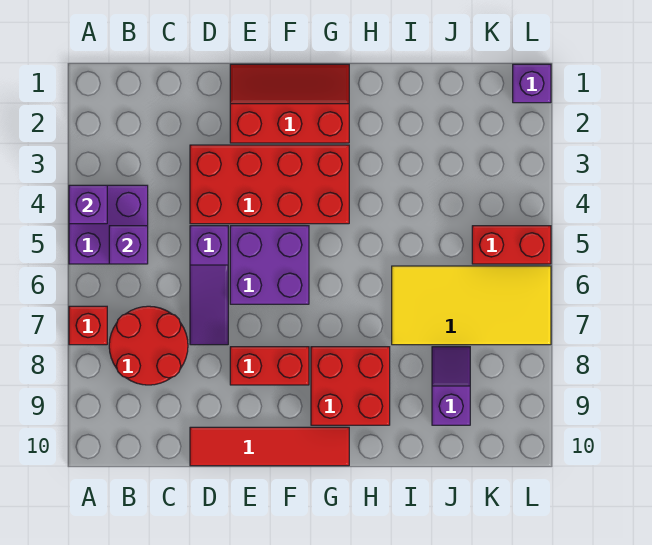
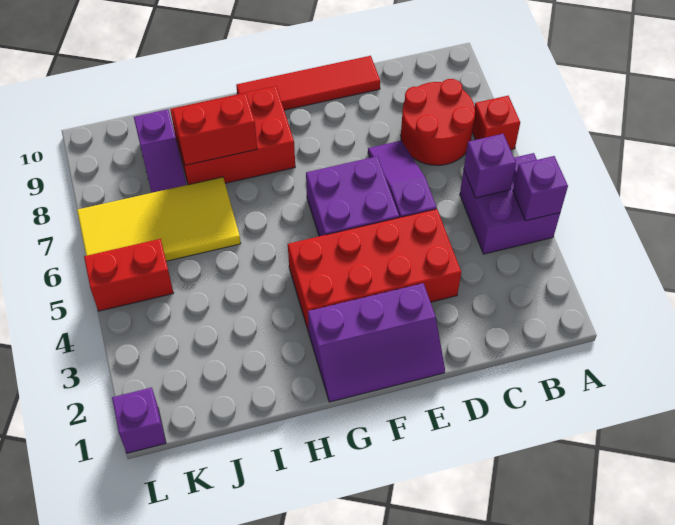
red 2x3 slope [230,64,349,143] -> purple 2x3 slope [308,283,445,402]
red 1x2 brick [230,347,309,385] -> red 1x2 brick moved to [173,94,257,165]
red 2x2 brick [311,347,390,425] -> red 2x3 brick [170,86,295,185]

